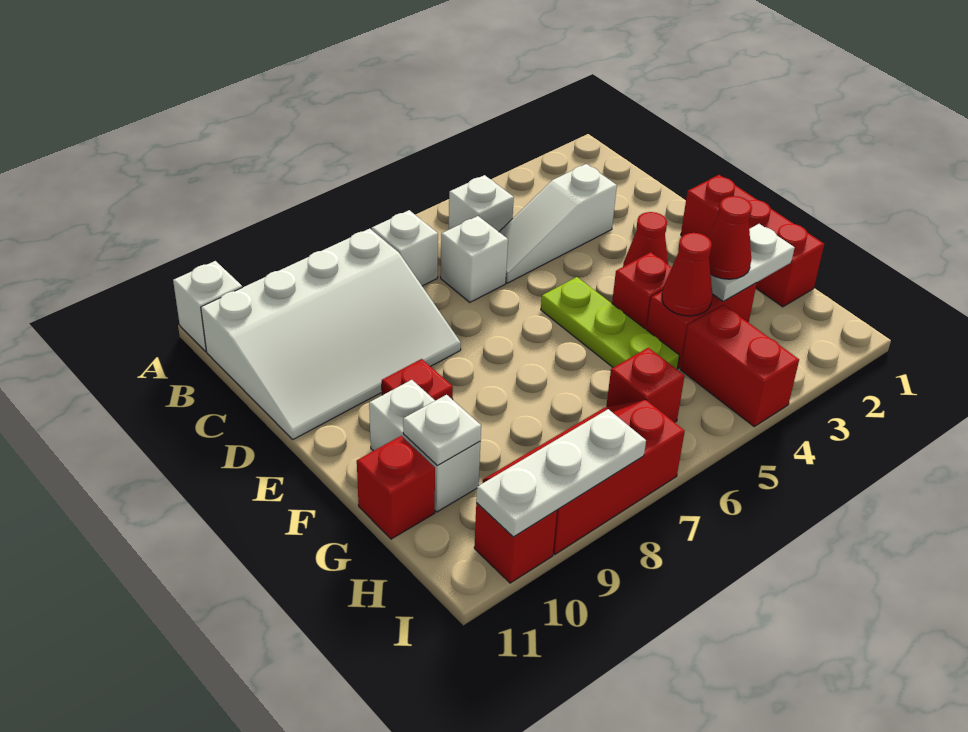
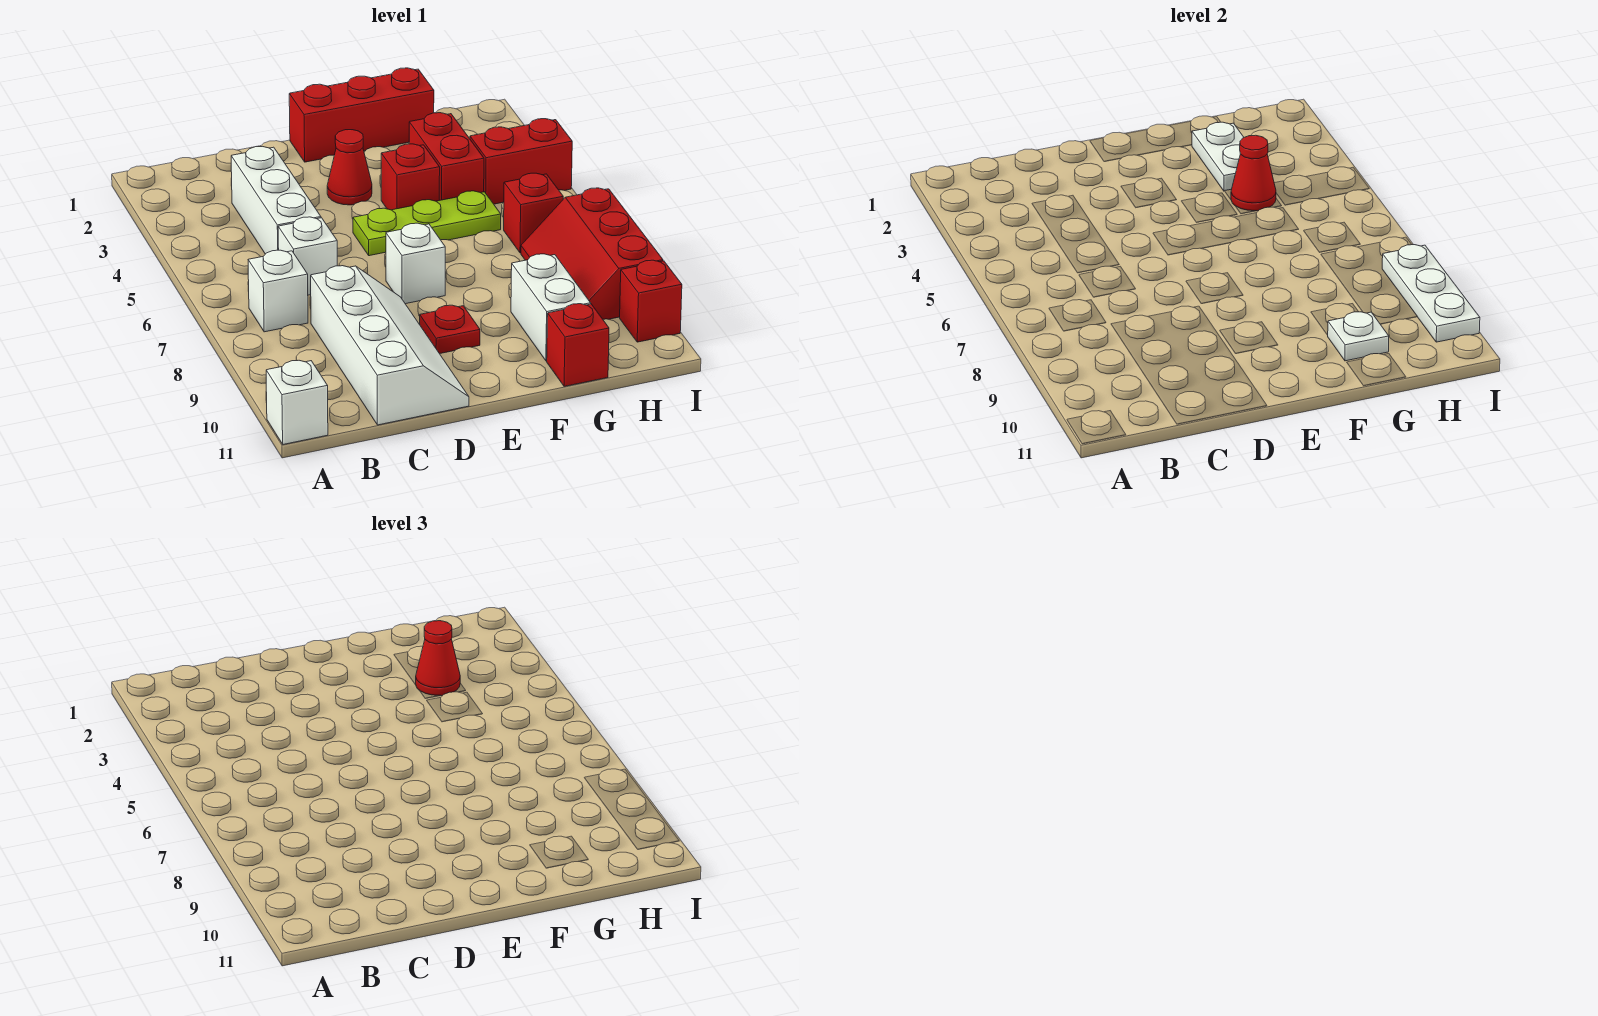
white 1x1 brick [449,175,514,232] -> white 1x1 brick moved to [386,223,445,304]
white 3x4 slope [201,229,461,439] -> white 2x4 slope [311,266,469,425]
white 1x3 slope [499,164,617,283] -> white 1x3 brick [231,146,321,254]
white 1x2 brick [369,380,481,512] -> white 1x2 brick turned to [511,254,591,361]

